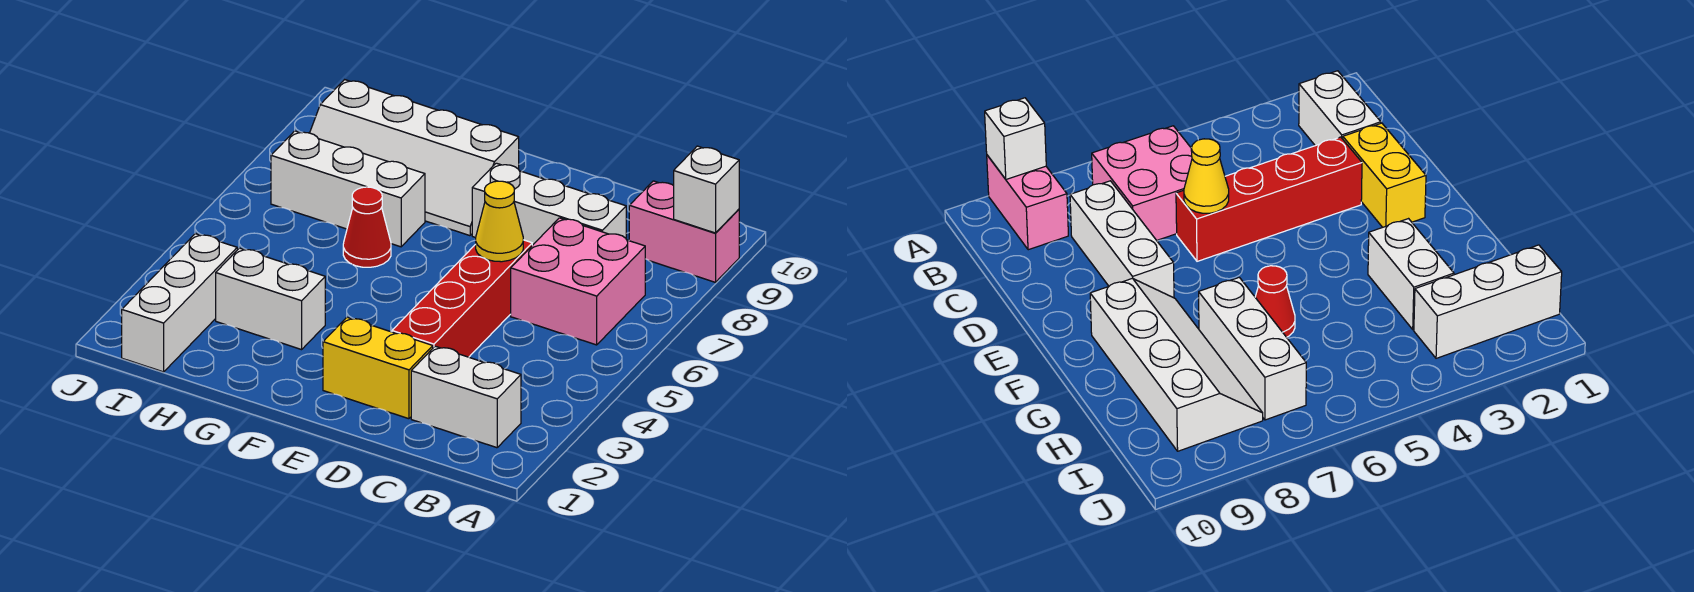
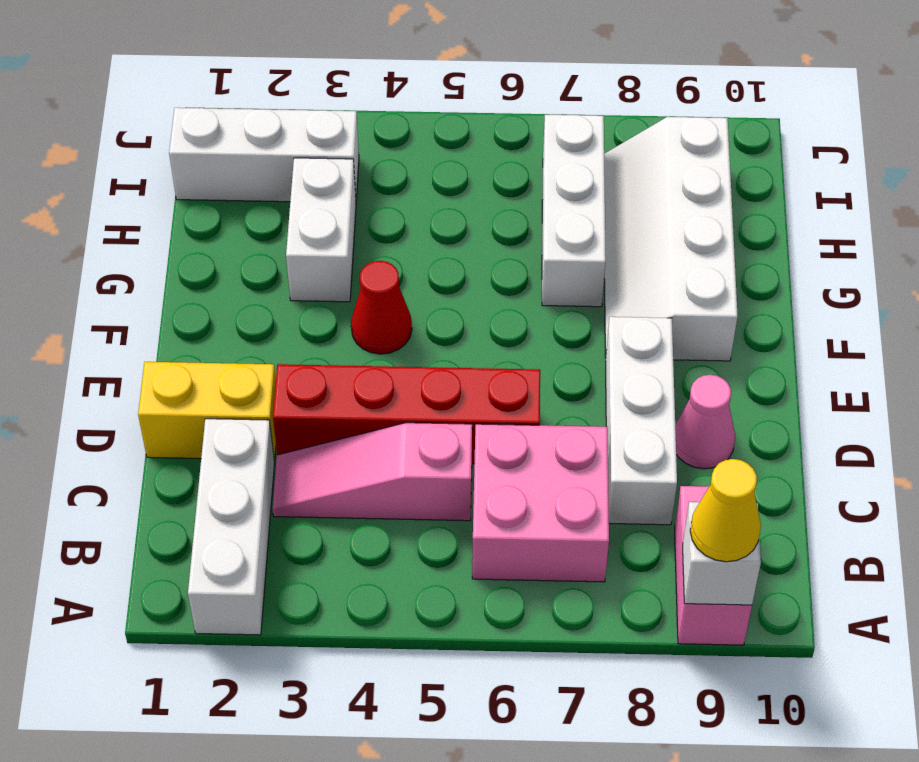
white 1x2 brick [411,346,521,448] -> white 1x3 brick [188,419,275,635]
none -> pink 1x3 slope [273,423,472,521]
yellow 1x2 brick [323,317,433,419] -> yellow 1x2 brick turned to [138,362,276,460]
yellow 1x1 cone [476,181,523,262] -> yellow 1x1 cone moved to [690,459,761,562]
none -> pink 1x1 cone [675,375,735,469]
red 1x1 cone [343,187,391,267] -> red 1x1 cone moved to [351,261,412,354]

